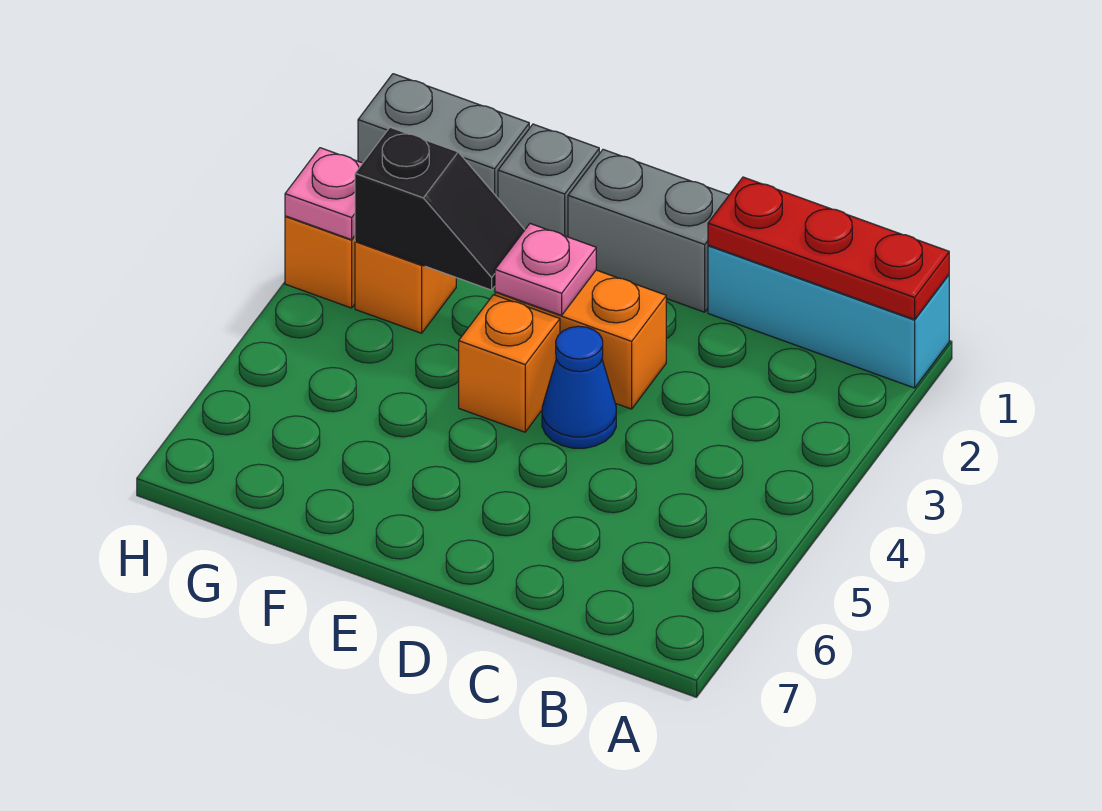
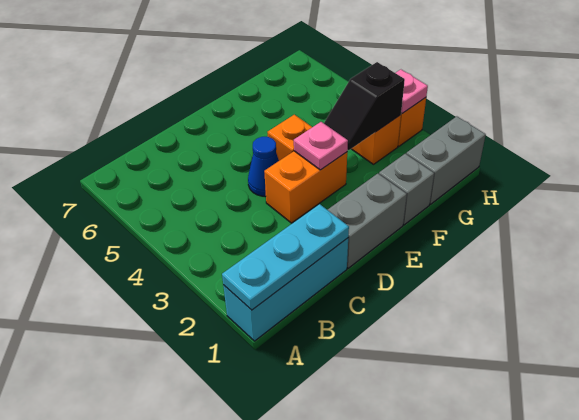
red 1x3 plate [708,177,949,320] -> cyan 1x3 plate [222,204,349,310]

